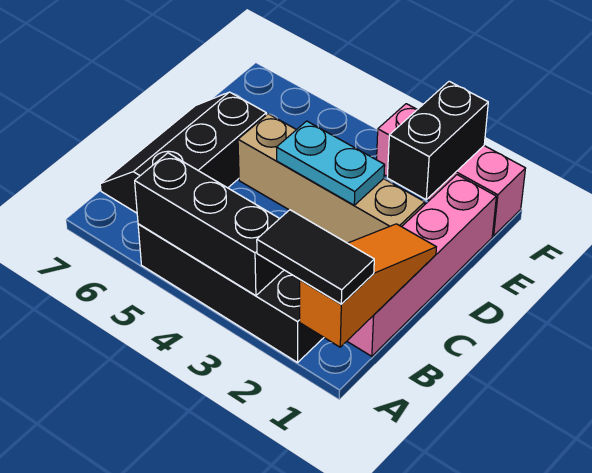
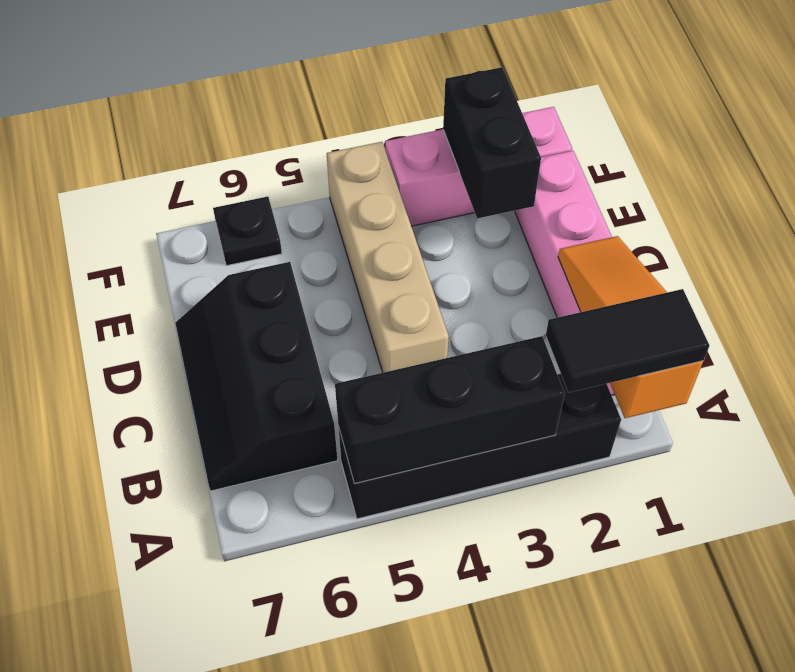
tan 1x4 brick [238,114,425,243] -> tan 1x4 brick turned to [327,142,449,373]
cyan 1x2 plate [276,121,385,205] -> none
none -> black 1x1 plate [213,196,282,266]

